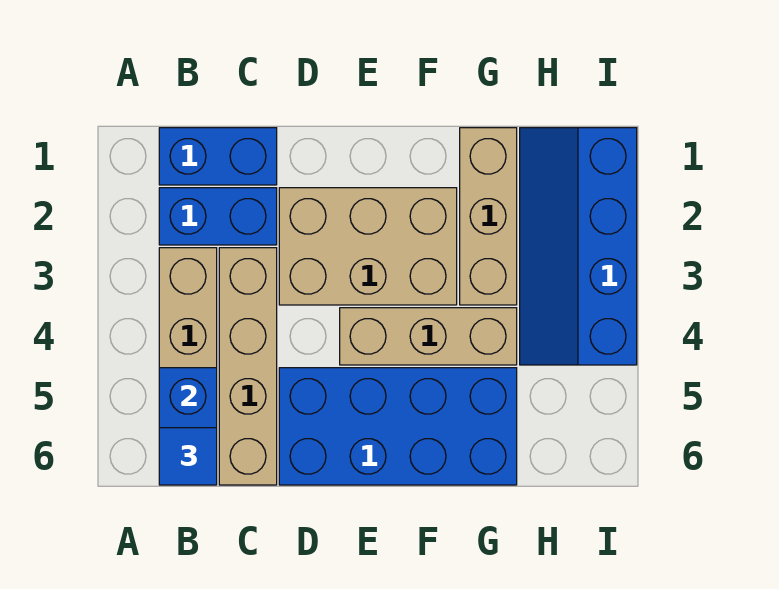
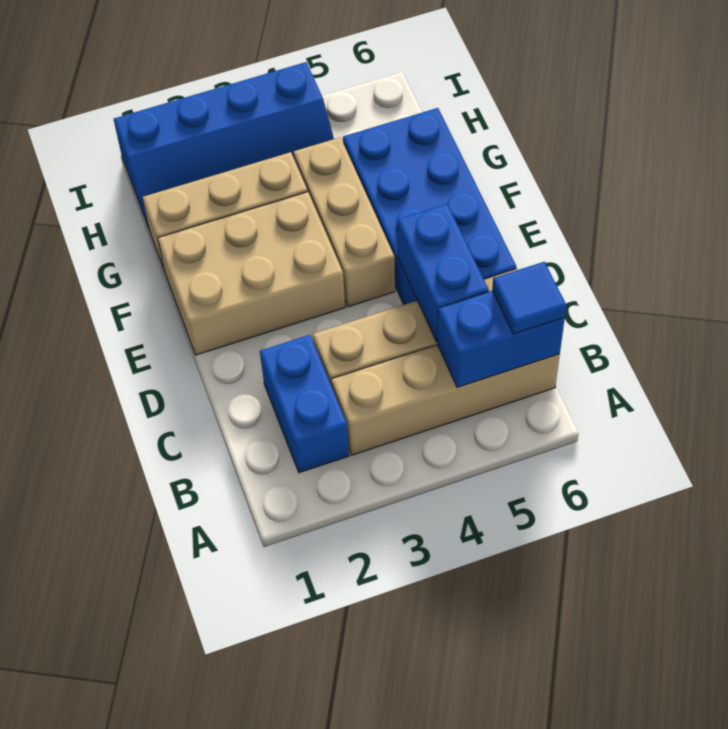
blue 1x2 brick [159,128,277,185] -> blue 1x2 brick moved to [398,204,489,342]
tan 2x3 brick [279,188,457,305] -> tan 2x3 brick turned to [158,192,345,355]

